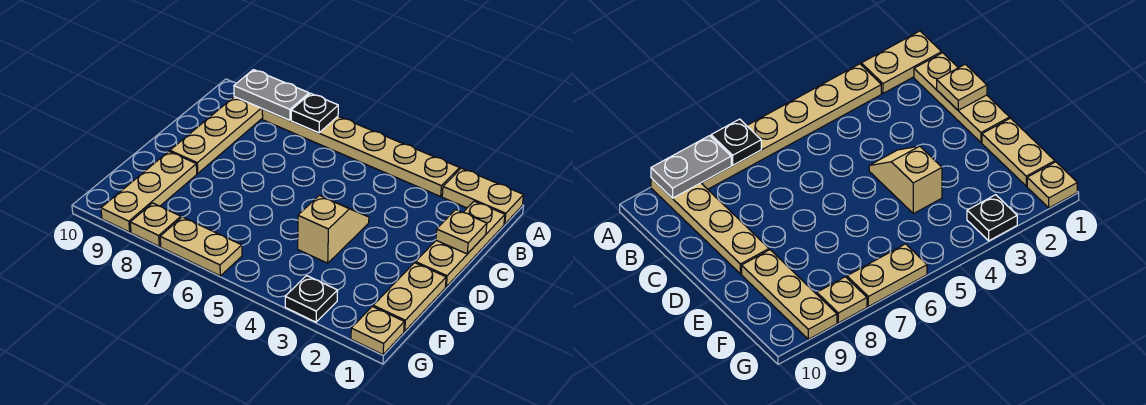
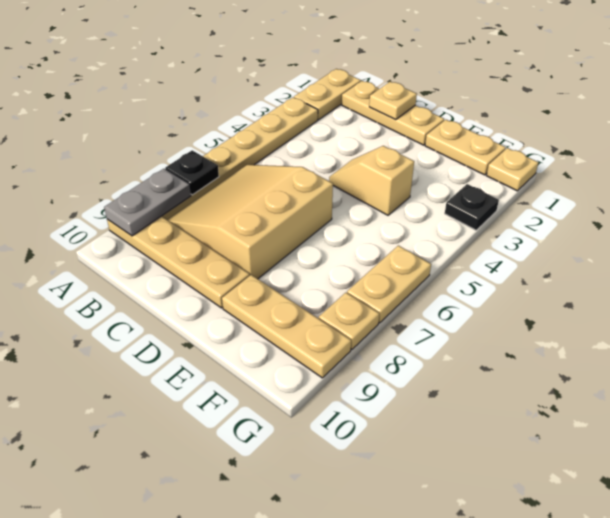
none -> tan 3x3 slope [168,165,333,279]

